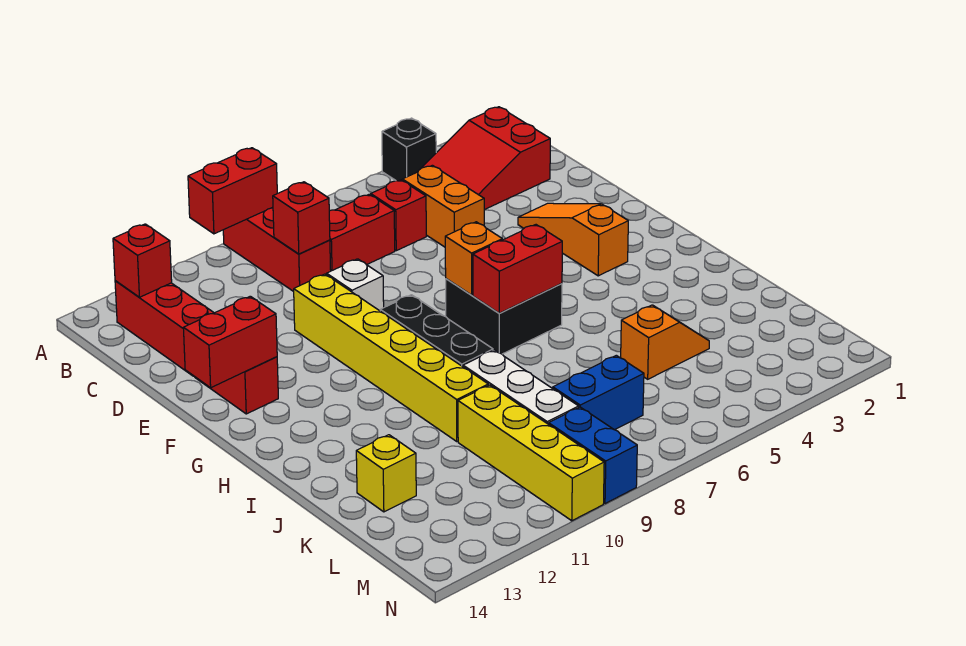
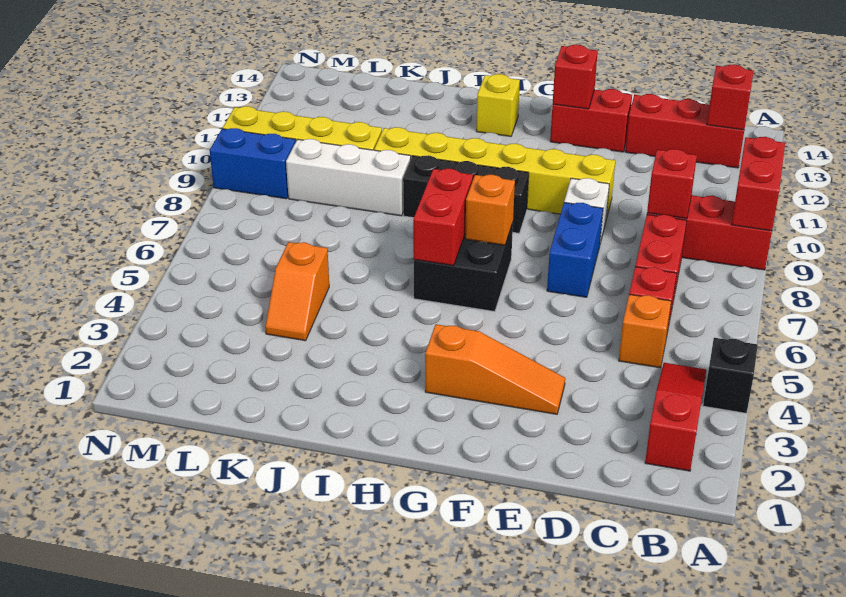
red 2x3 slope [422,107,550,210] -> red 1x3 slope [645,363,706,471]
orange 1x2 brick [402,165,484,247] -> orange 1x1 brick [619,294,671,368]
red 1x2 brick [183,296,277,388] -> red 1x1 brick [553,45,598,109]
yellow 1x1 brick [356,435,416,512] -> yellow 1x1 brick moved to [476,74,520,136]
blue 1x2 brick [553,355,644,430] -> blue 1x2 brick moved to [547,203,603,297]

